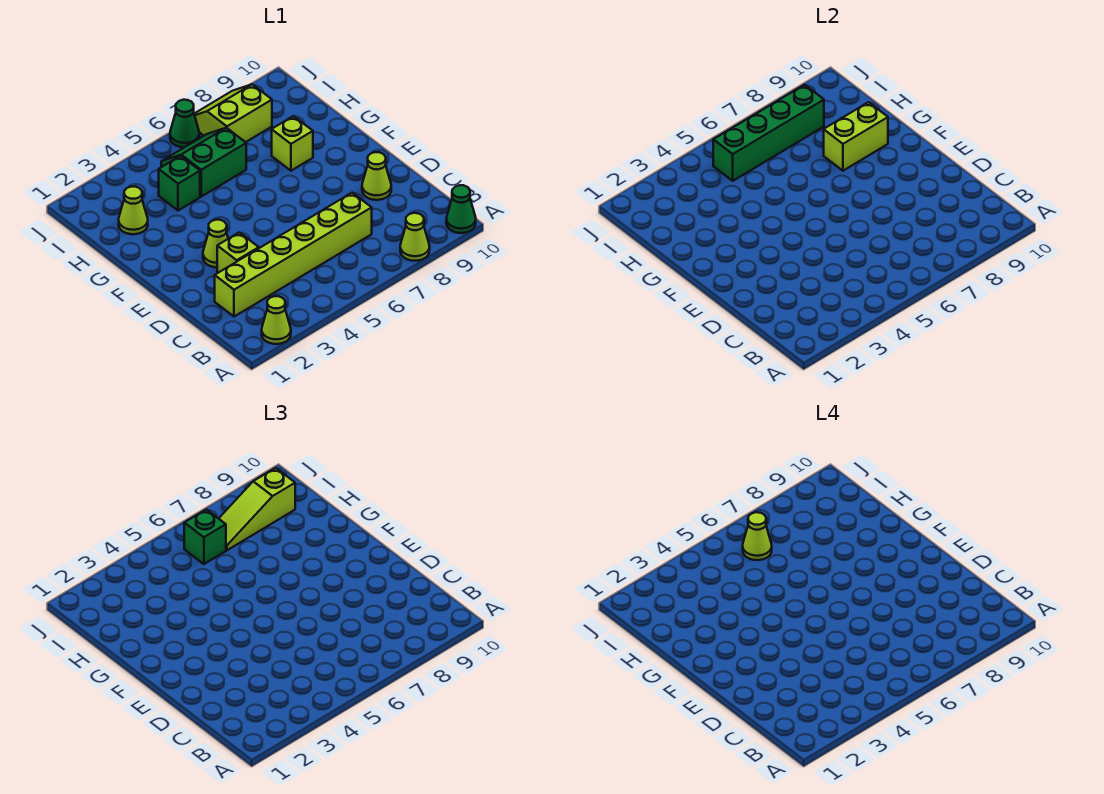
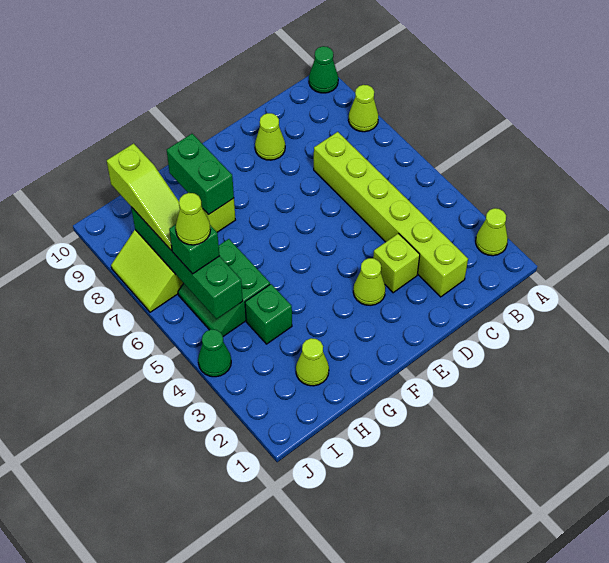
lime 1x2 brick [824,102,888,171] -> green 1x2 brick [167,134,234,215]
green 1x1 cone [170,100,199,147] -> green 1x1 cone moved to [198,329,231,377]

